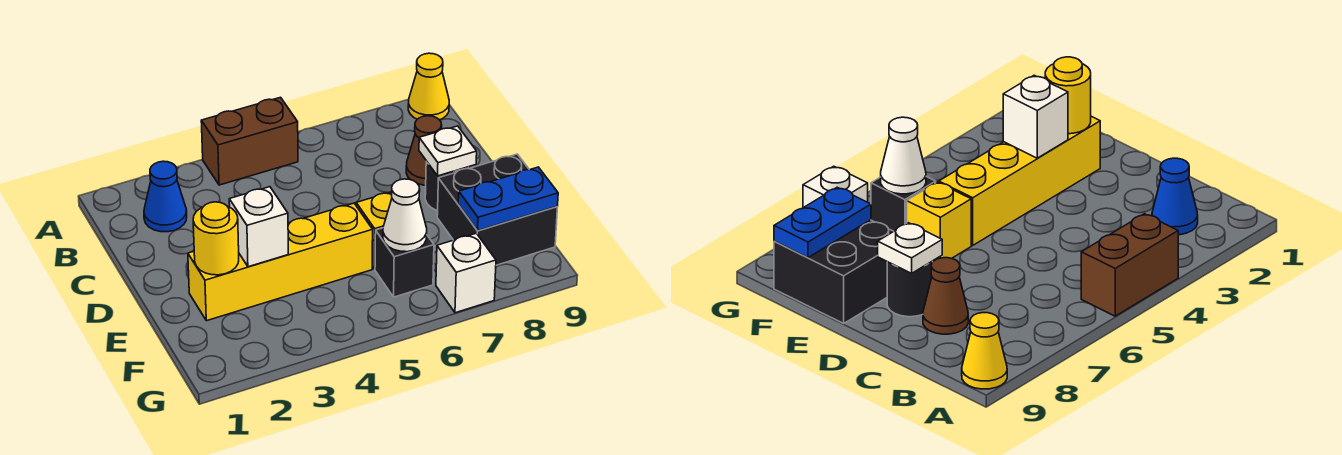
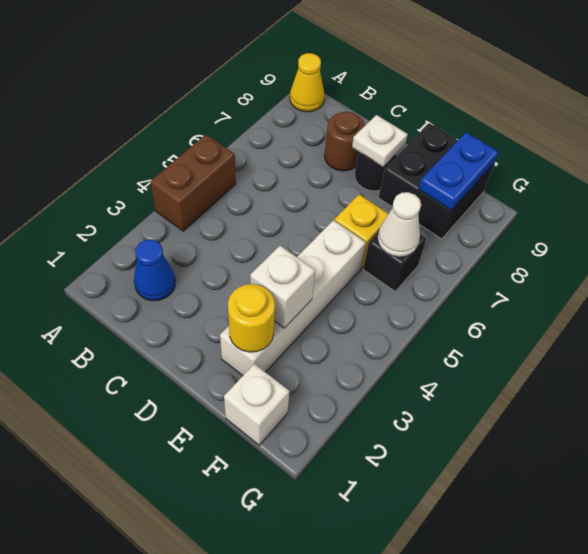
brown 1x1 cone [406,116,442,185] -> brown 1x1 round brick [324,112,365,171]
yellow 1x4 brick [188,203,373,321] -> white 1x4 brick [220,220,366,376]
white 1x1 brick [436,233,496,313] -> white 1x1 brick moved to [224,364,290,445]

